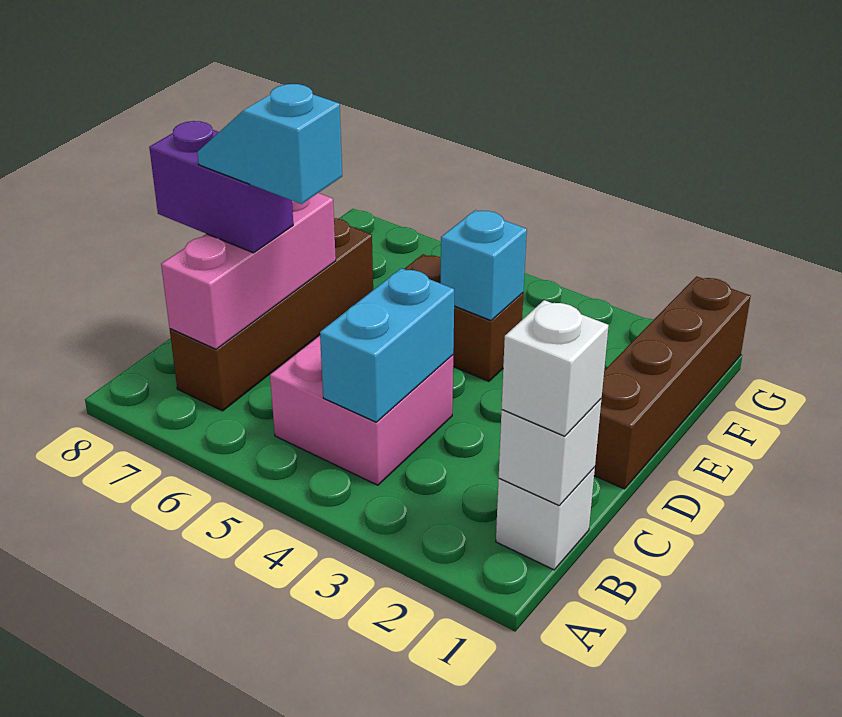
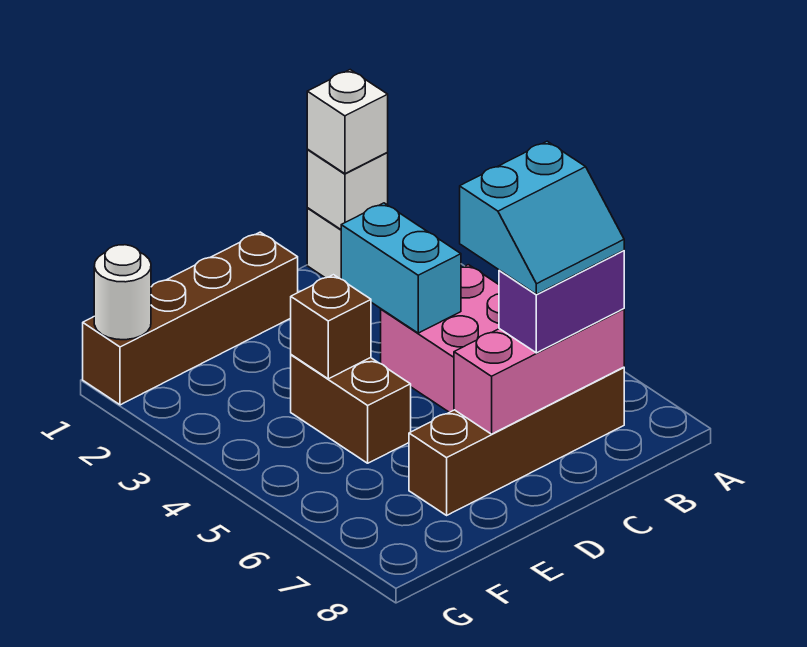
cyan 1x2 brick [320,268,454,422] -> cyan 1x2 brick turned to [341,203,461,333]
cyan 1x2 slope [197,84,342,204] -> cyan 2x2 slope [460,141,624,294]
purple 1x2 brick [149,121,293,253] -> purple 1x2 brick turned to [499,250,624,353]
cyan 1x1 brick [441,210,527,320] -> brown 1x1 brick [291,275,371,379]
none -> white 1x1 round brick [94,245,151,340]

